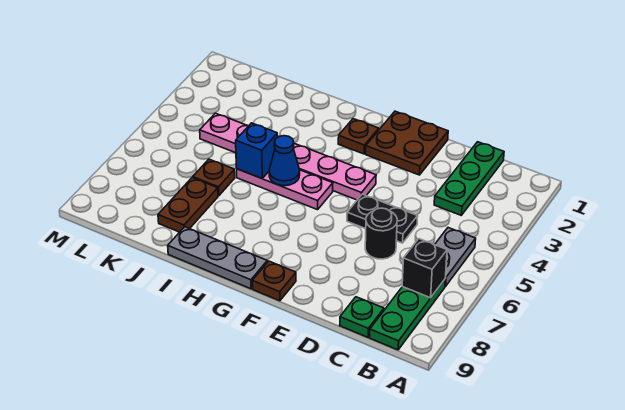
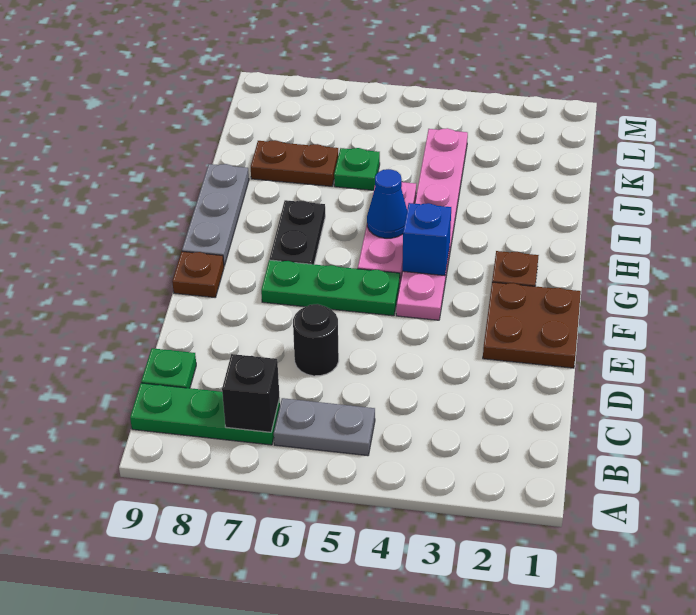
green 1x3 plate [434,142,504,215] -> green 1x3 plate moved to [261,260,400,316]
black 1x2 plate [347,194,418,243] -> black 1x2 plate moved to [269,200,325,264]
blue 1x1 brick [236,123,278,178] -> blue 1x1 brick moved to [402,203,451,276]
brown 1x1 plate [193,159,235,196] -> green 1x1 plate [334,148,380,190]

